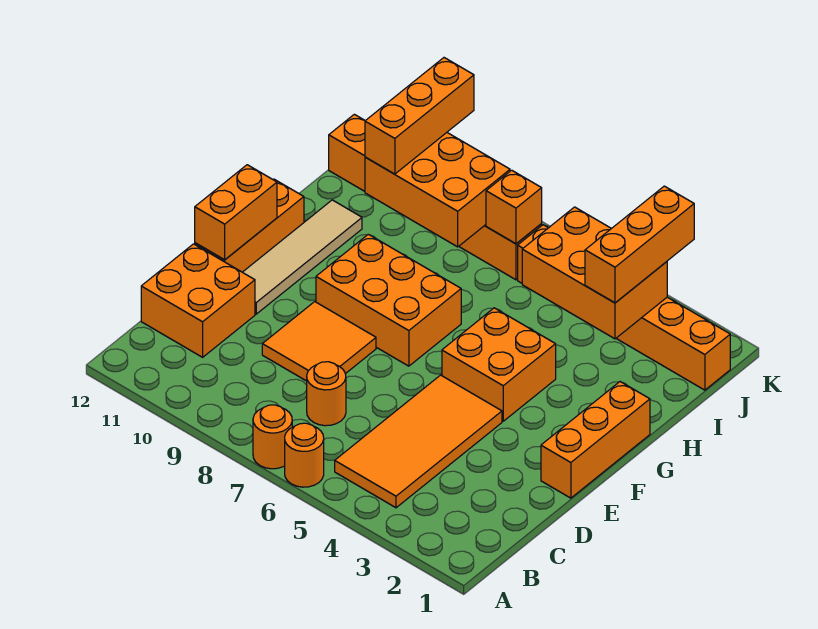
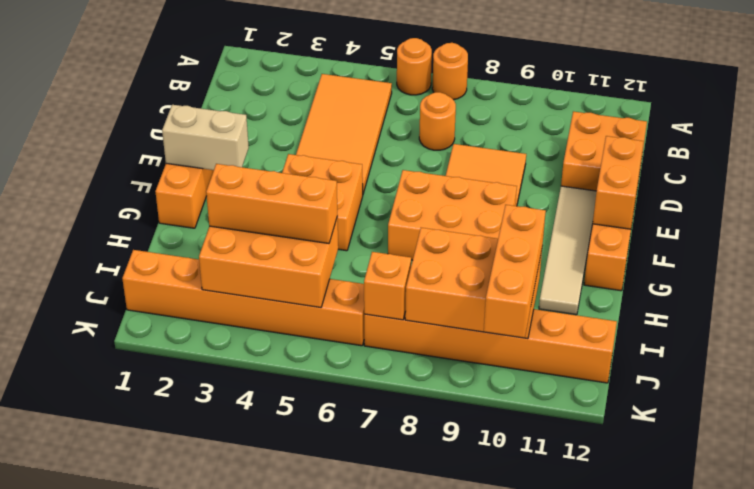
none -> tan 1x2 brick [162,105,249,170]
orange 1x3 brick [585,186,694,303] -> orange 1x3 brick turned to [206,164,337,243]

